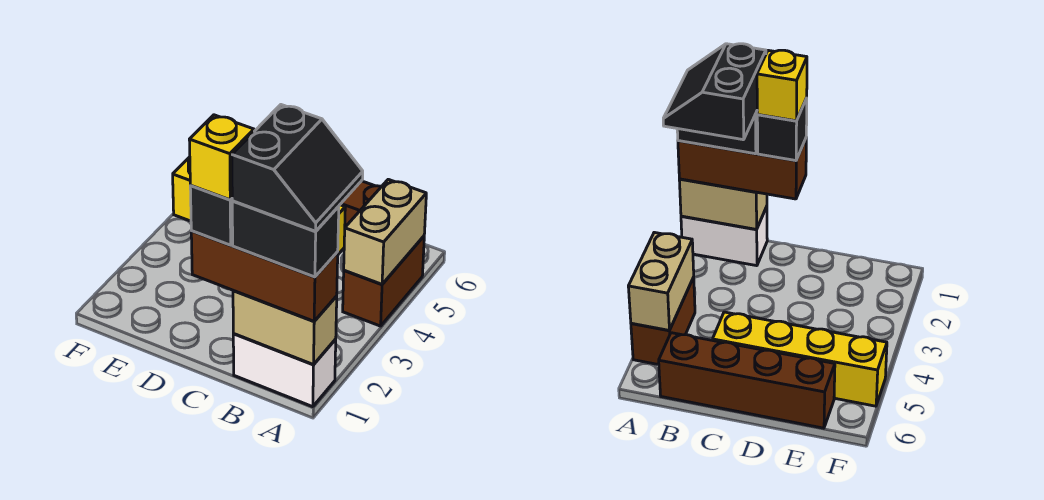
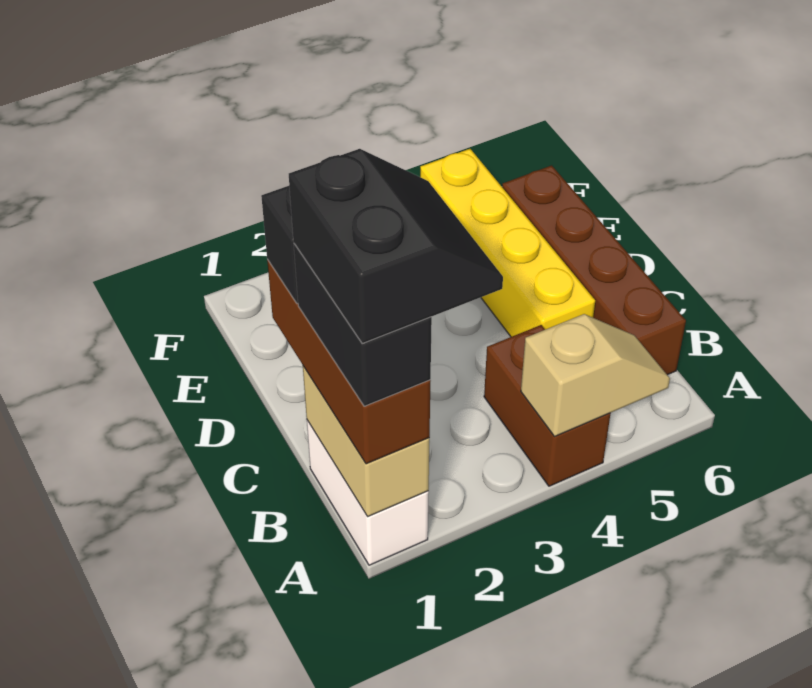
black 2x2 slope [232,105,363,231] -> black 2x2 slope turned to [289,149,503,343]
brown 1x2 brick [343,236,424,326] -> brown 1x2 brick turned to [484,325,611,486]
tan 1x2 brick [344,179,426,284] -> tan 1x2 slope [521,314,670,436]
yellow 1x1 brick [189,115,254,200] -> none

